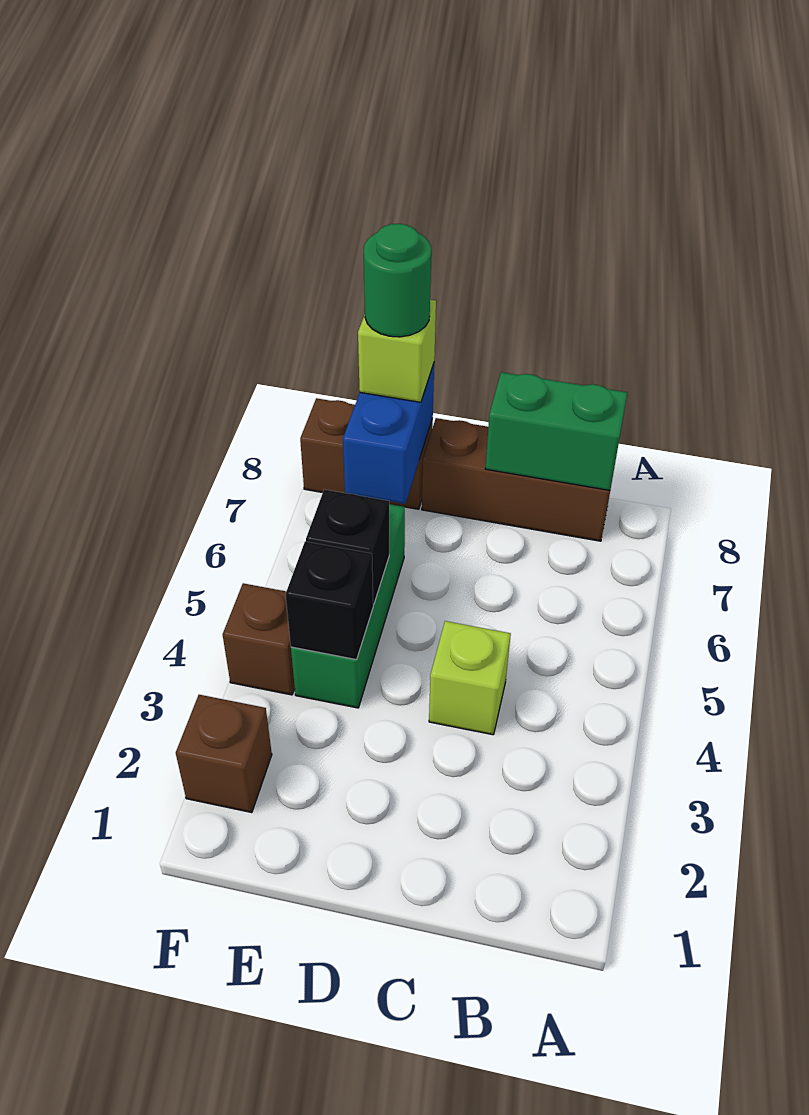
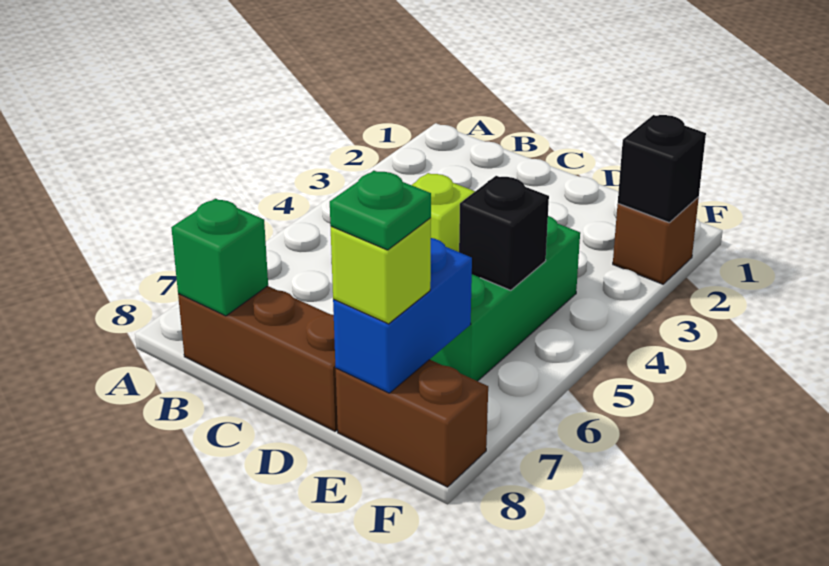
green 1x2 brick [485,372,627,490] -> green 1x1 brick [171,199,268,316]
black 1x1 brick [286,541,373,660] -> black 1x1 brick moved to [618,115,706,223]
green 1x1 round brick [364,224,431,337] -> green 1x1 plate [330,171,431,250]
brown 1x1 brick [223,583,295,695] -> none

